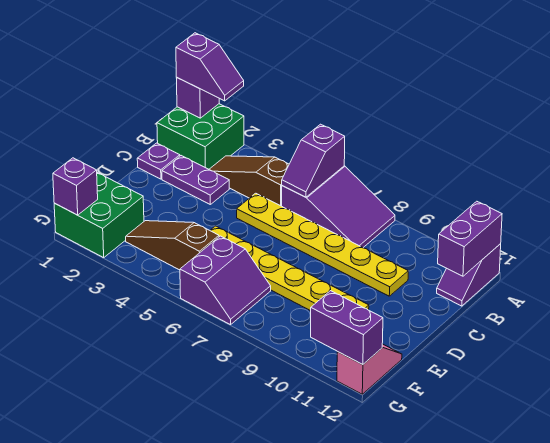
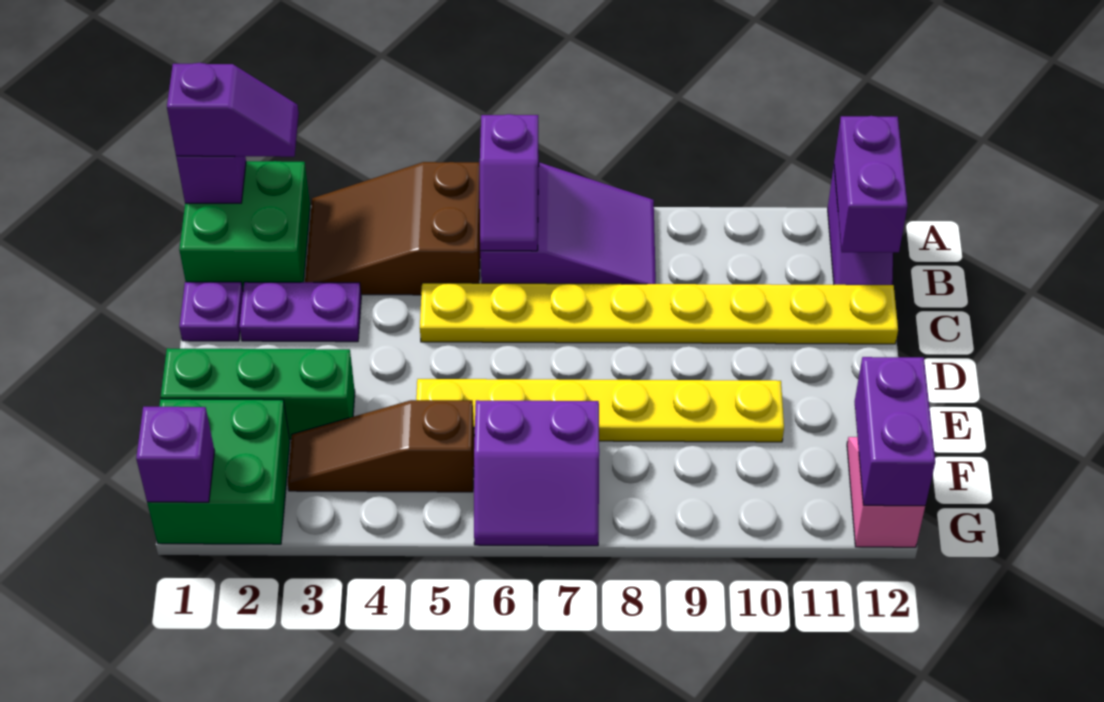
brown 1x3 slope [209,156,289,206] -> brown 2x3 slope [305,162,480,295]
yellow 1x6 plate [237,193,408,296] -> yellow 1x8 plate [420,283,898,344]
none -> green 1x3 brick [161,348,355,440]
purple 2x2 slope [180,236,271,325] -> purple 2x2 slope turned to [474,400,599,546]
purple 1x2 brick [311,291,383,365] -> purple 1x2 brick turned to [855,357,935,506]

